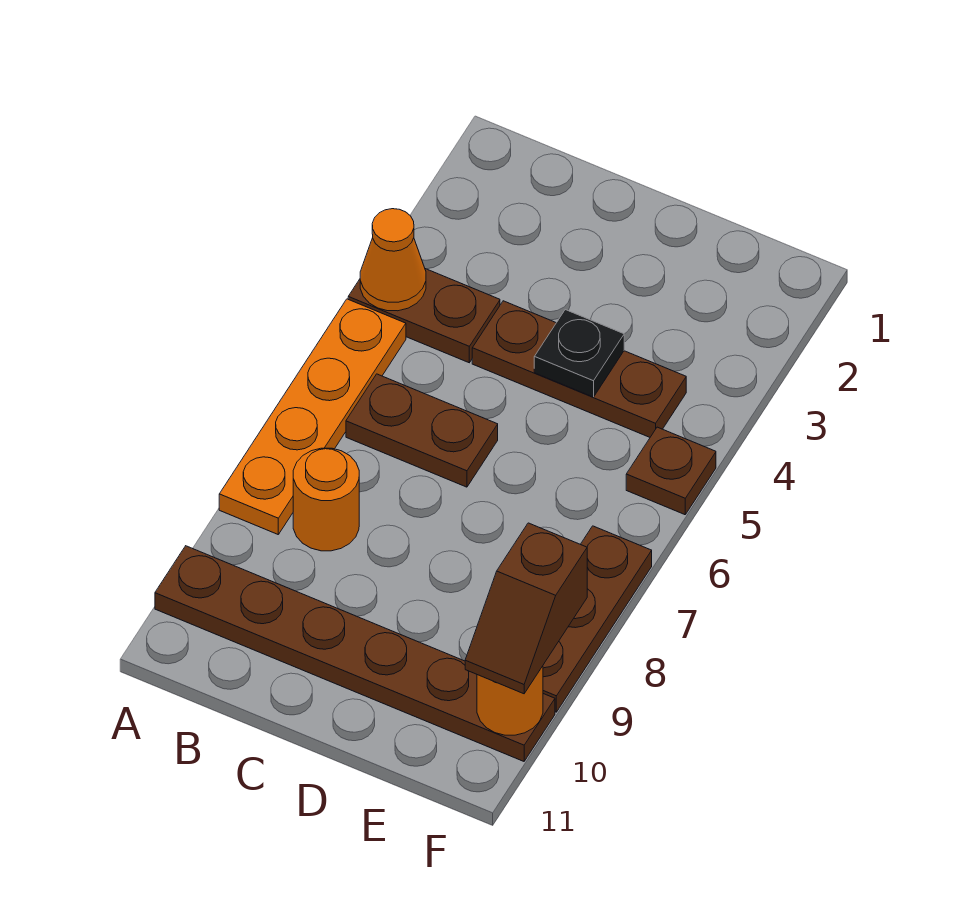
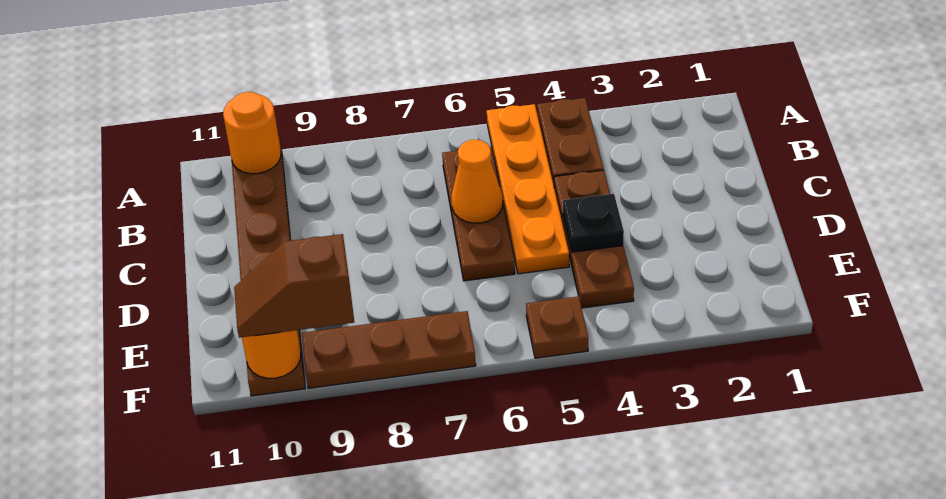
orange 1x1 cone [360,209,426,311] -> orange 1x1 cone moved to [451,140,503,223]
orange 1x4 plate [219,299,406,534] -> orange 1x4 plate turned to [487,104,569,274]
brown 1x2 plate [346,374,498,487] -> brown 1x3 plate [442,147,515,281]
orange 1x1 round brick [293,448,359,551] -> orange 1x1 round brick moved to [223,92,281,174]

